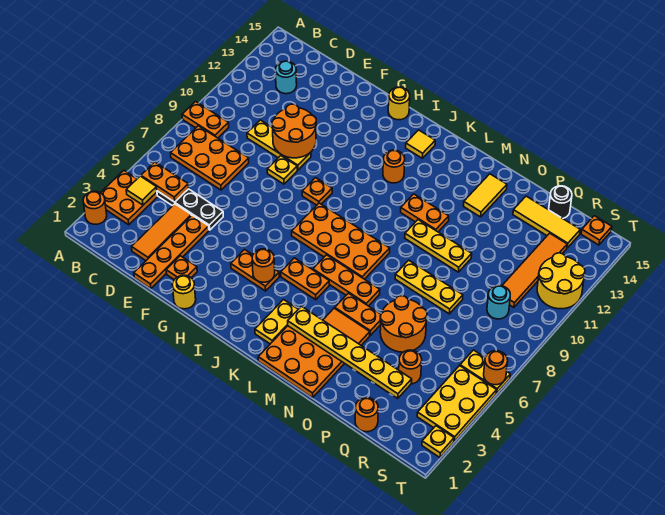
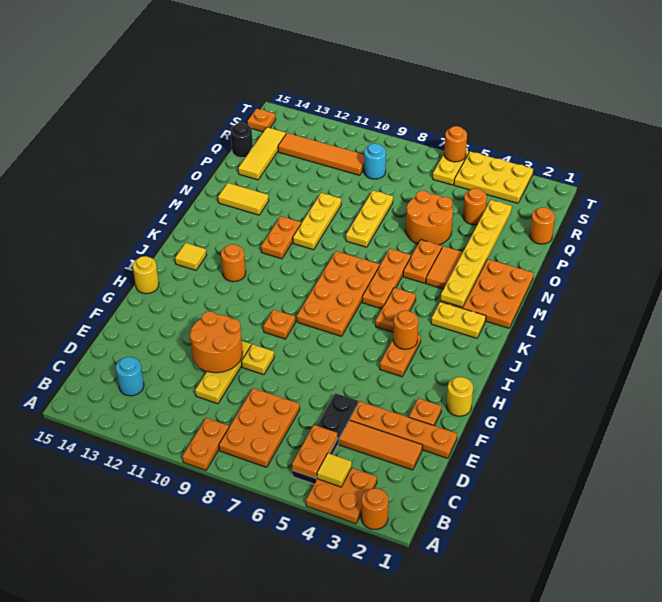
yellow 2x2 round brick [537,253,585,309] -> none
yellow 1x1 plate [422,426,454,457] -> none

